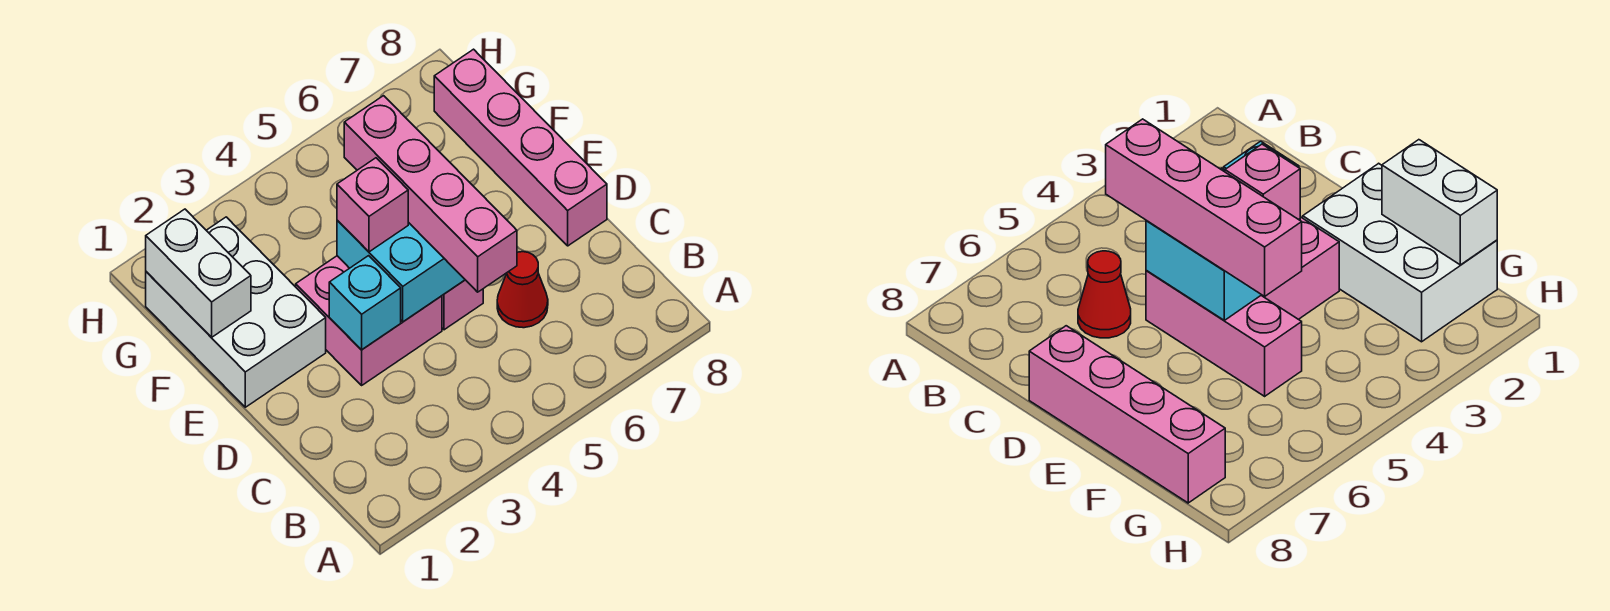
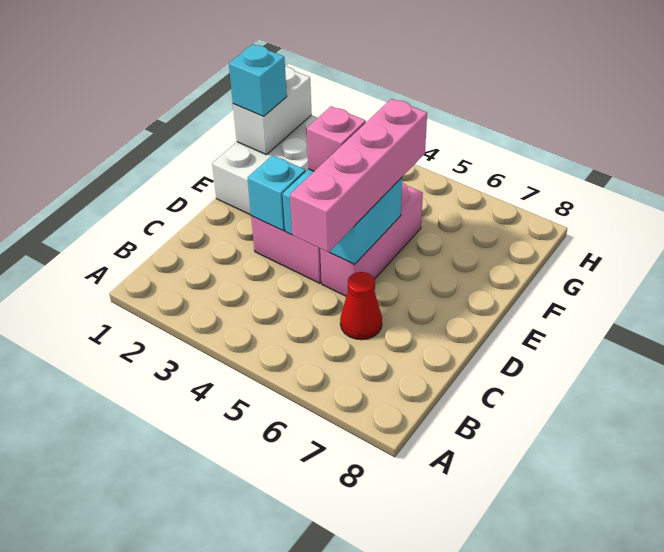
pink 1x4 brick [434,49,607,246] -> none
none -> cyan 1x1 brick [229,44,287,116]

